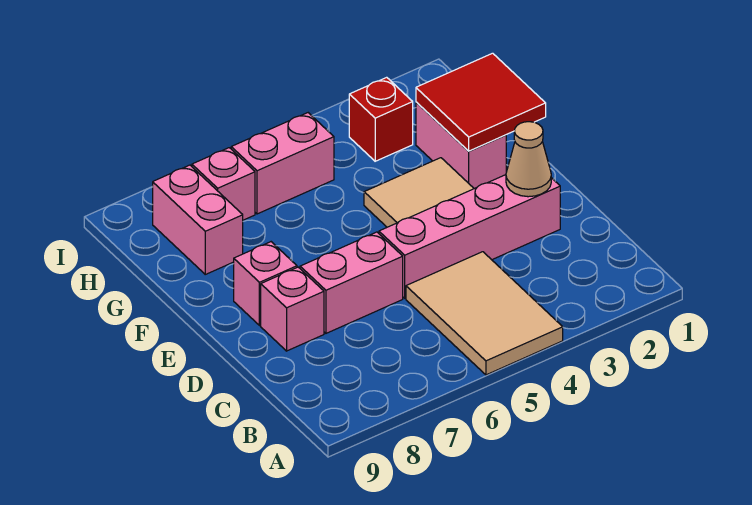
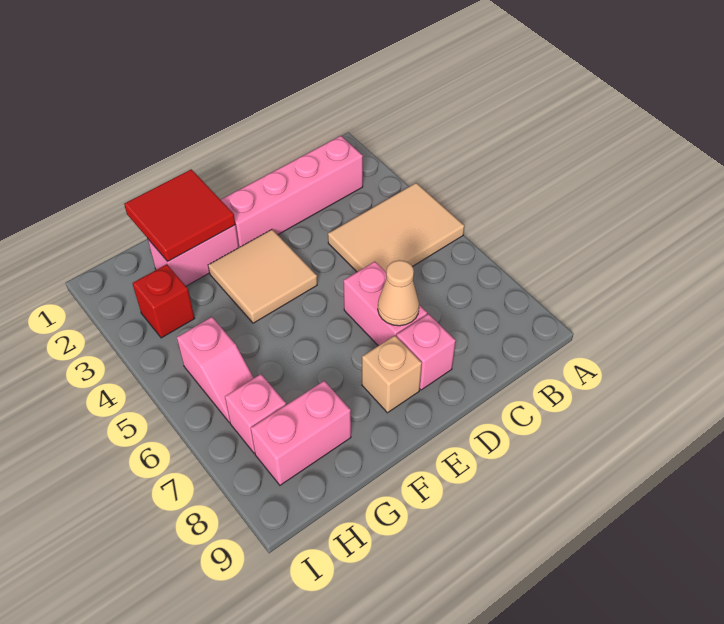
pink 1x4 brick [379,175,560,298] -> pink 1x4 brick turned to [221,136,363,247]
tan 1x1 cone [506,122,551,197] -> tan 1x1 cone moved to [378,260,419,326]
pink 1x1 brick [234,242,297,326] -> tan 1x1 brick [362,336,422,413]
pink 1x2 brick [231,113,334,214] -> pink 1x2 slope [177,317,254,423]

